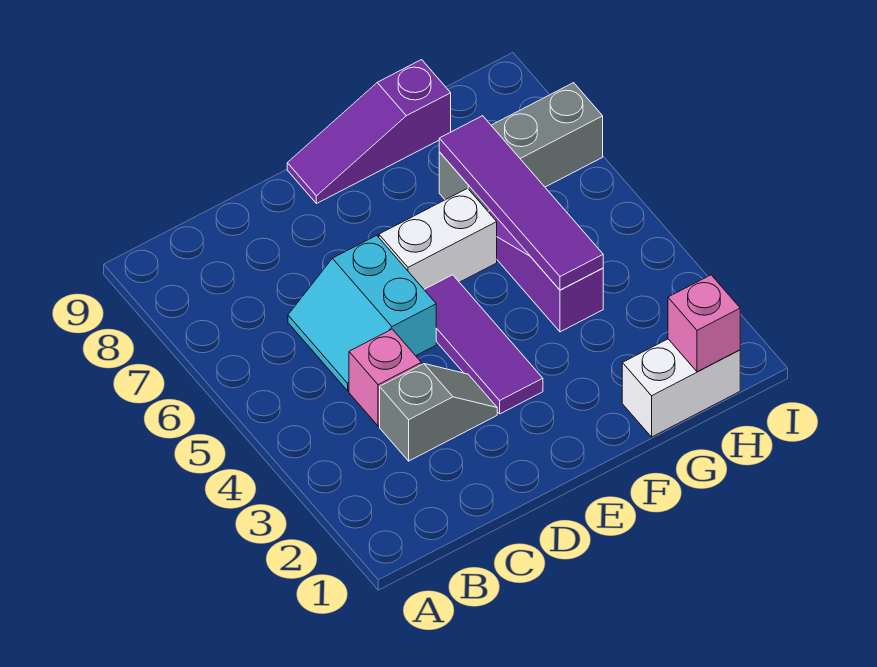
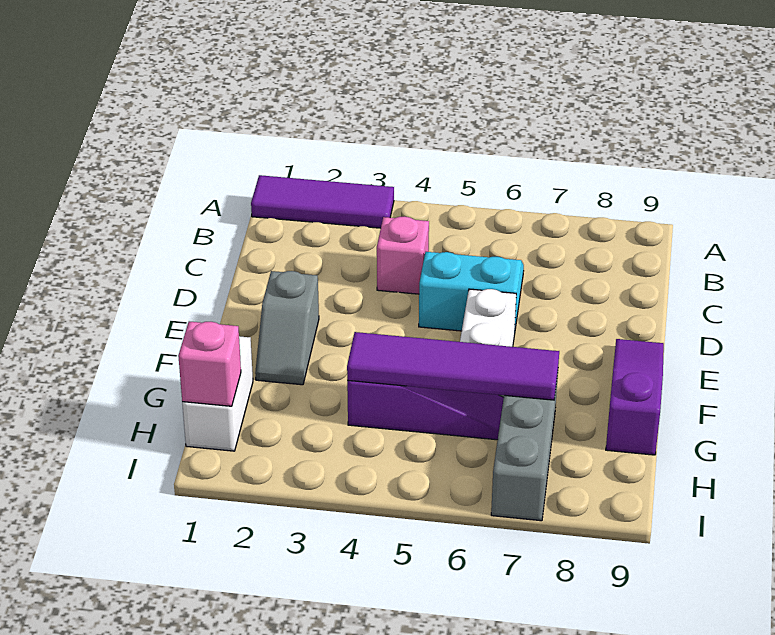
grey 1x2 slope [380,364,497,461] -> grey 1x2 slope moved to [255,271,319,385]
purple 1x3 tile [424,275,543,414] -> purple 1x3 tile moved to [251,175,394,228]

